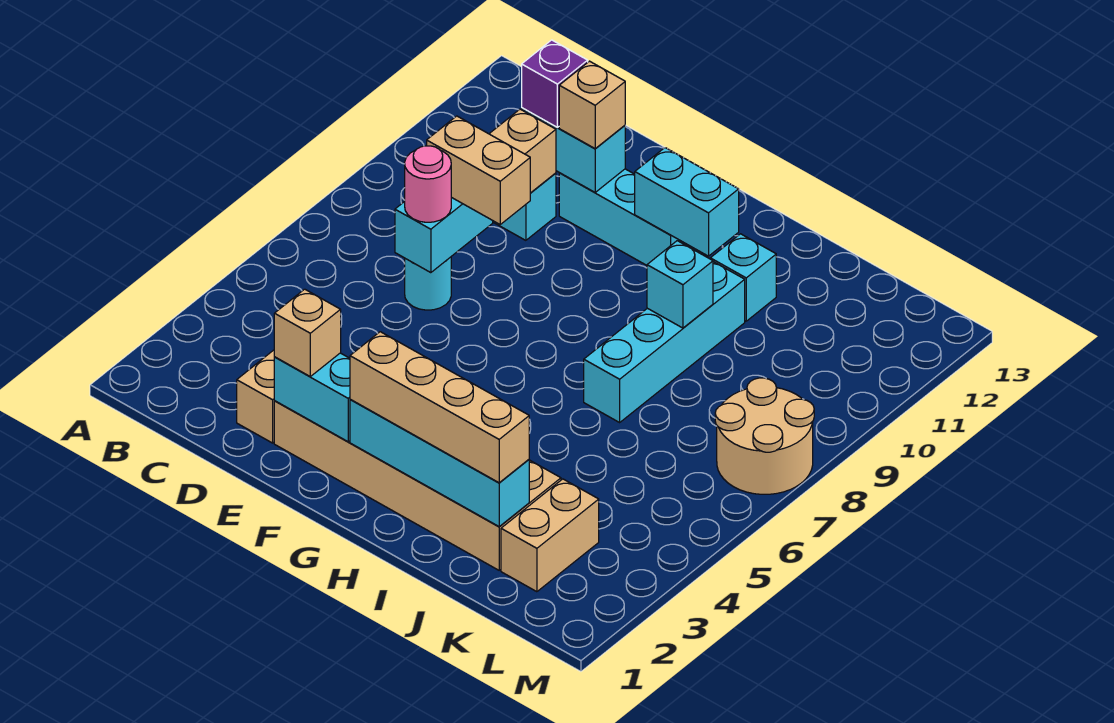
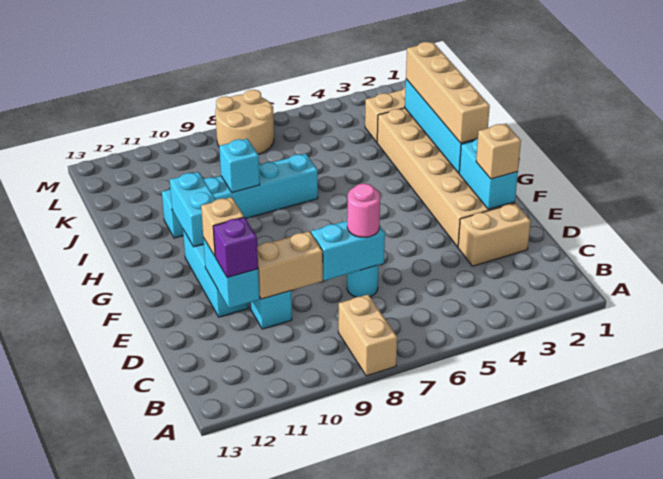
tan 1x2 brick [427,116,530,224] -> tan 1x2 brick moved to [338,295,397,376]

